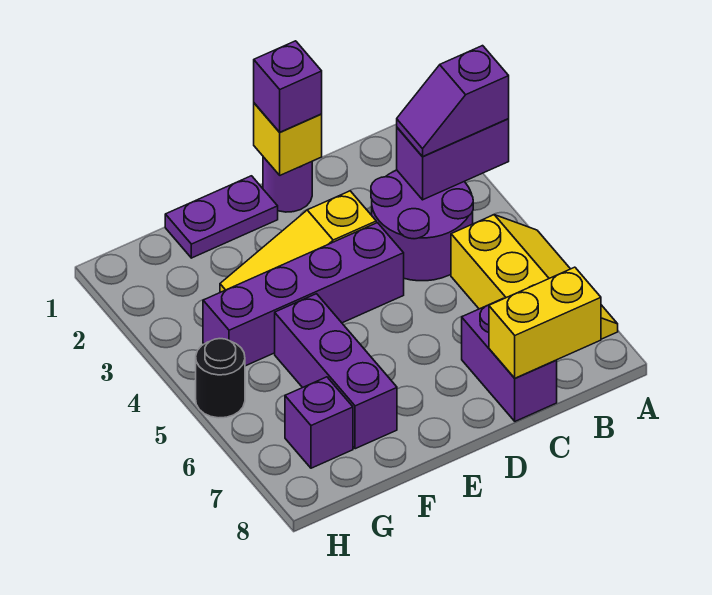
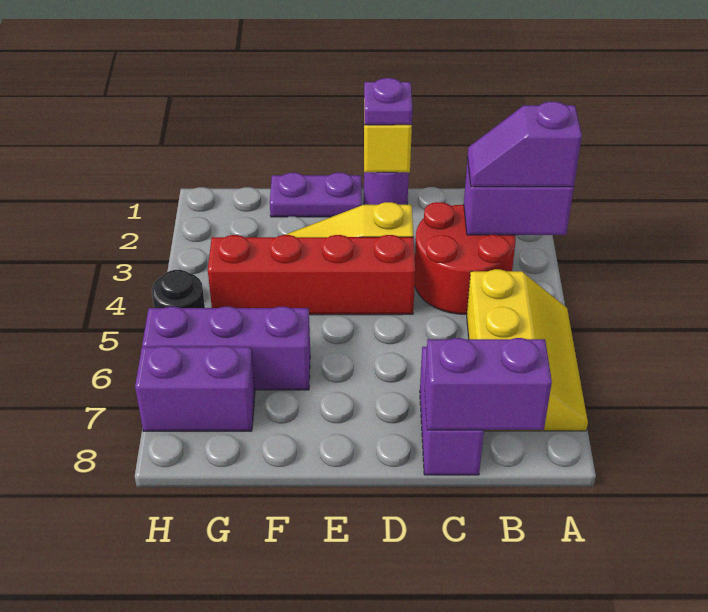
purple 2x2 round brick [371,170,473,281] -> red 2x2 round brick [415,202,516,314]
yellow 1x2 brick [489,267,601,378] -> purple 1x2 brick [425,338,552,430]
purple 1x1 brick [254,41,322,132] -> purple 1x1 plate [364,78,412,125]
purple 1x4 brick [203,223,404,366] -> red 1x4 brick [208,235,415,315]
purple 1x3 brick [275,294,397,449] -> purple 1x3 brick turned to [142,307,310,390]
purple 1x1 brick [285,377,353,468] -> purple 1x2 brick [135,346,255,431]

